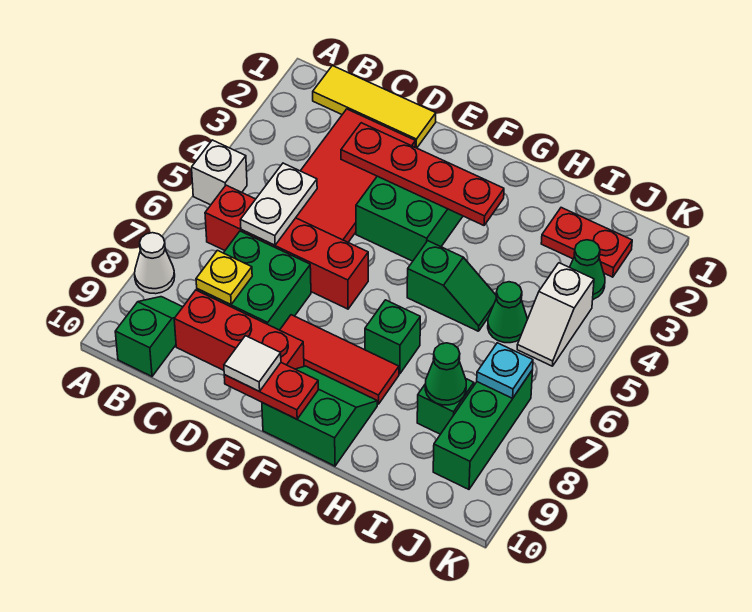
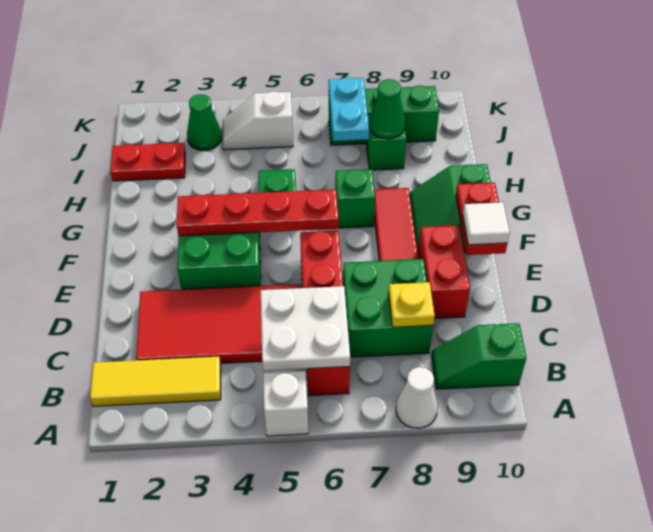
yellow 1x3 tile [313,66,436,148] -> yellow 1x3 tile turned to [90,356,221,406]
white 1x2 plate [241,163,317,245] -> white 2x2 plate [261,286,350,371]
red 1x3 brick [174,290,304,370] -> red 1x2 brick [418,225,470,318]
red 1x4 plate [341,123,504,225] -> red 1x4 plate turned to [177,189,339,236]
red 1x2 plate [541,208,632,277] -> red 1x2 plate turned to [110,143,186,181]
green 1x1 cone [488,282,528,343] -> none
white 1x2 slope [517,263,594,366] -> white 1x2 slope turned to [223,91,293,150]
cyan 1x1 plate [477,343,533,398] -> cyan 1x2 plate [329,77,369,141]

